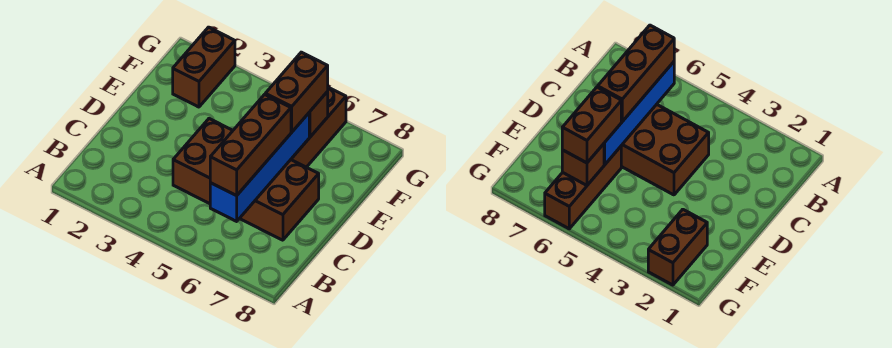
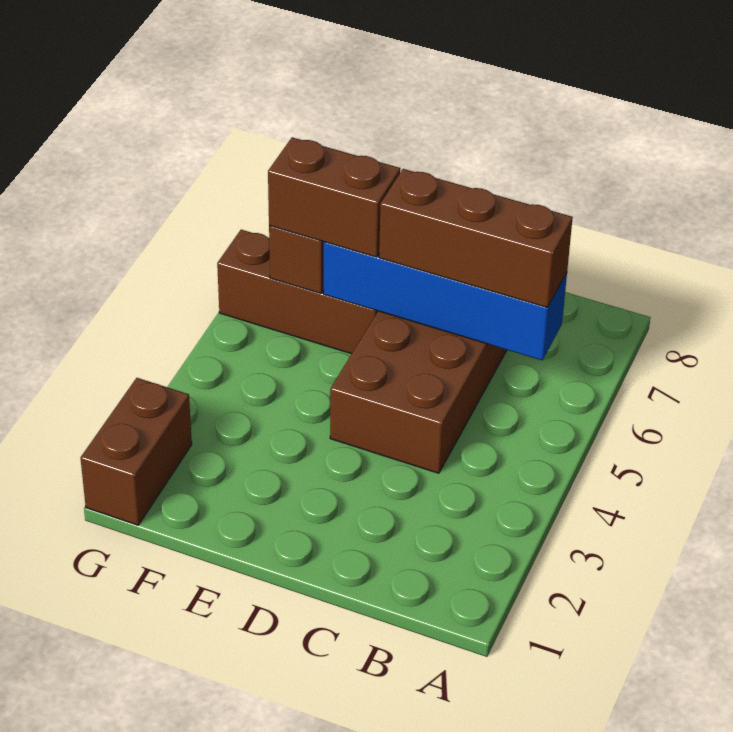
brown 1x2 brick [173,27,235,107] -> brown 1x2 brick turned to [81,378,192,525]

